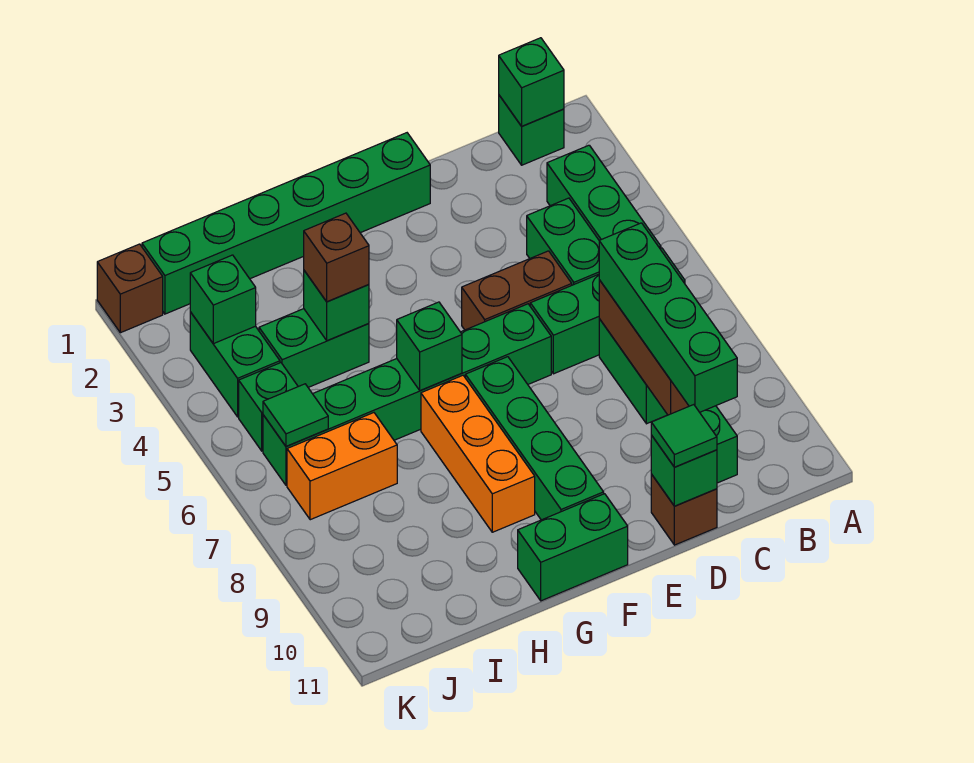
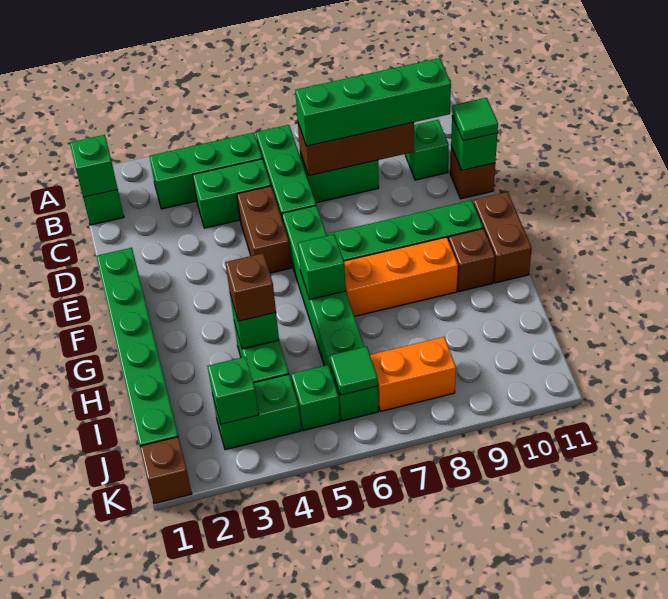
green 1x2 brick [518,494,628,601] -> brown 1x2 brick [473,192,532,283]
none -> brown 1x1 brick [449,229,495,291]
orange 1x2 brick [287,413,397,520] -> orange 1x2 brick turned to [370,337,456,411]

